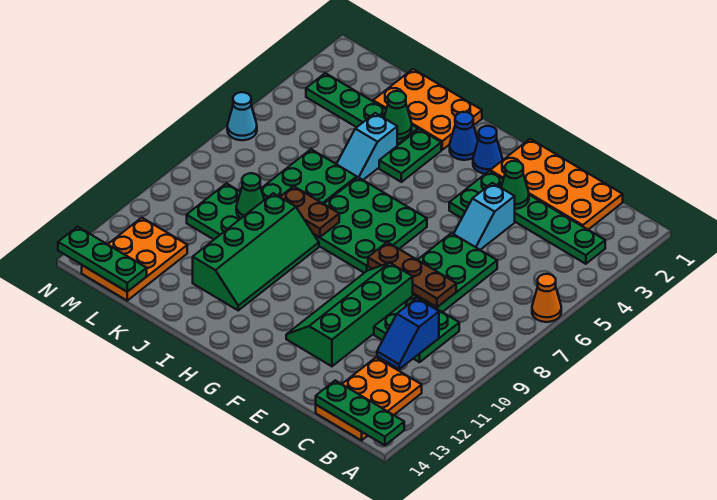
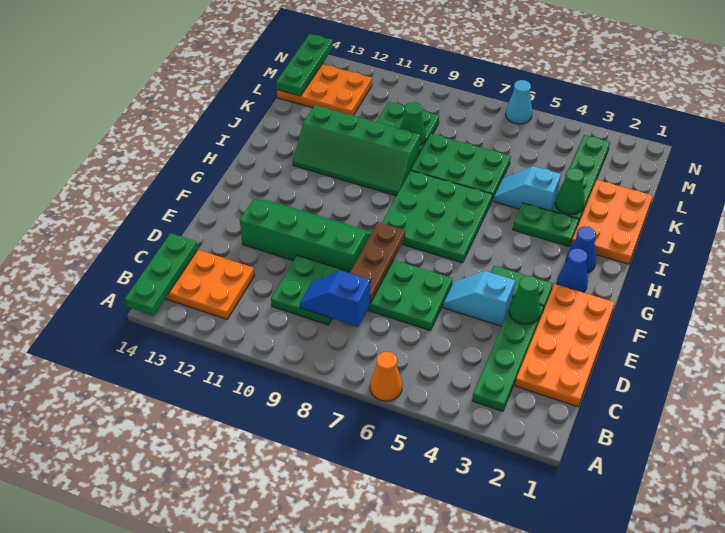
blue 1x2 slope [377,298,439,369] -> blue 1x2 slope moved to [300,271,371,327]
brown 1x2 plate [280,186,339,237] -> none

